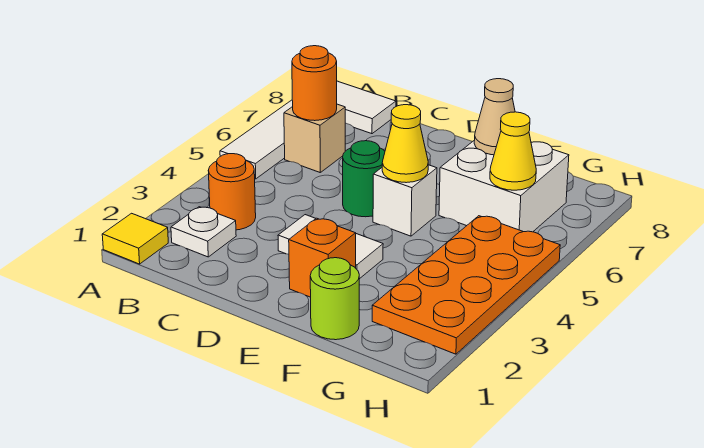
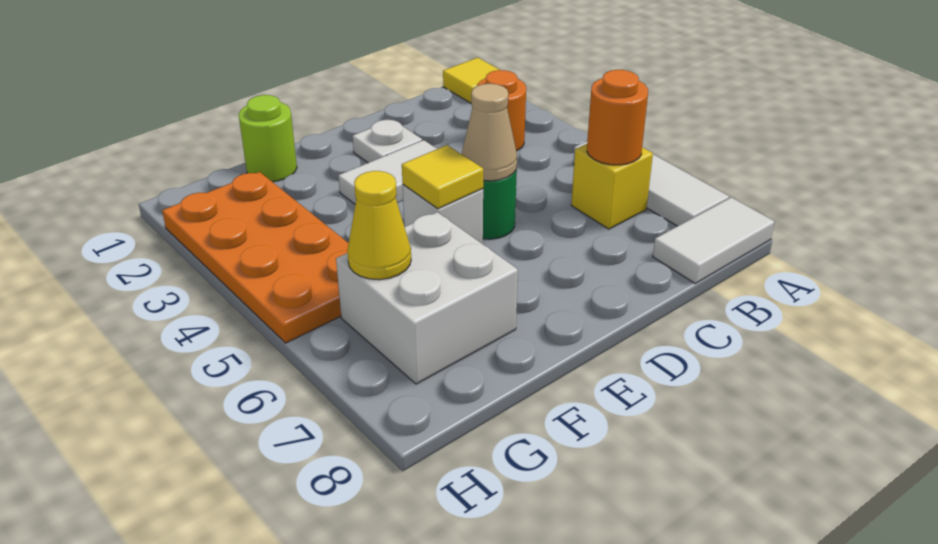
white 1x1 plate [171,207,236,257] -> white 1x1 plate moved to [353,120,422,163]
tan 1x1 brick [284,104,345,172] -> yellow 1x1 brick [571,144,653,229]
orange 1x1 brick [289,218,356,297] -> none
yellow 1x1 cone [382,105,428,183] -> yellow 1x1 tile [402,145,483,209]
tan 1x1 cone [474,79,515,155] -> tan 1x1 cone moved to [462,84,517,181]

